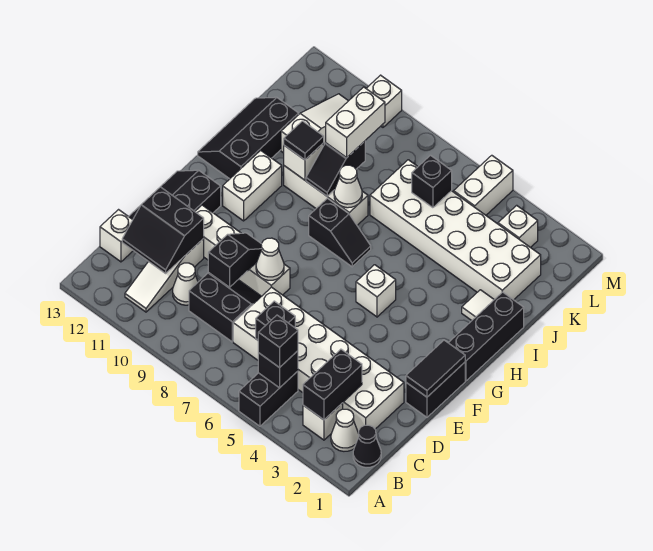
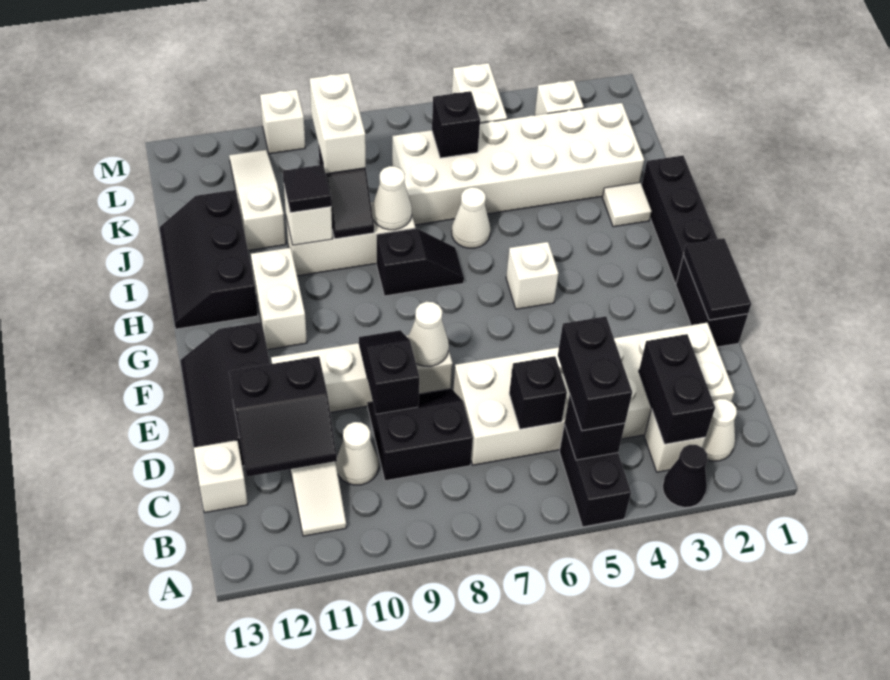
black 1x1 cone [353,425,381,468] -> black 1x1 cone moved to [663,445,708,507]
black 1x1 brick [258,315,298,368] -> black 1x2 brick [558,316,632,431]
none -> white 1x1 cone [452,187,490,248]

